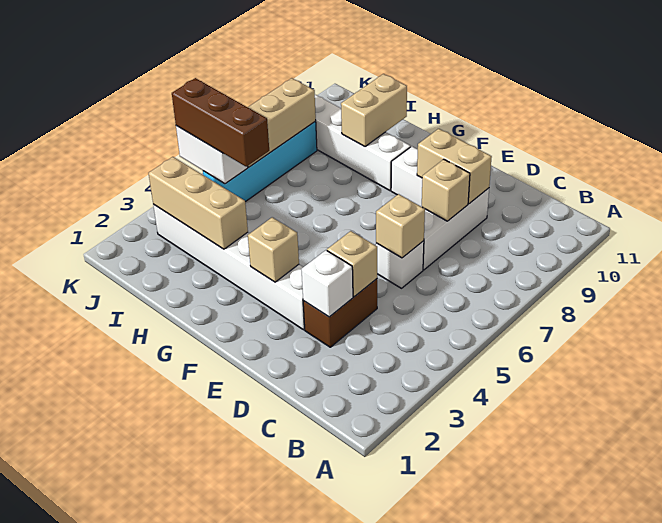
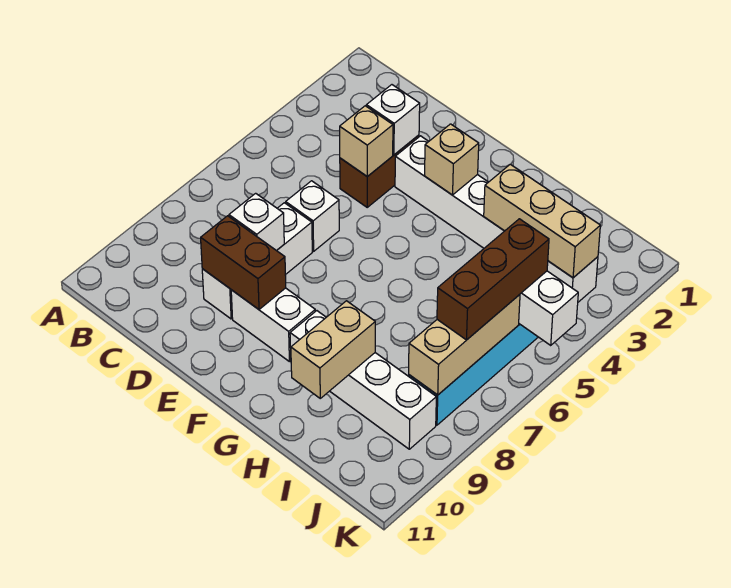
tan 1x1 brick [376,194,425,258] -> none
tan 1x1 brick [422,159,470,221] -> white 1x1 brick [229,193,284,251]
tan 1x2 brick [417,129,492,204] -> brown 1x2 brick [201,216,286,309]
brown 1x3 brick [172,78,269,167] -> brown 1x3 brick turned to [437,219,549,340]

